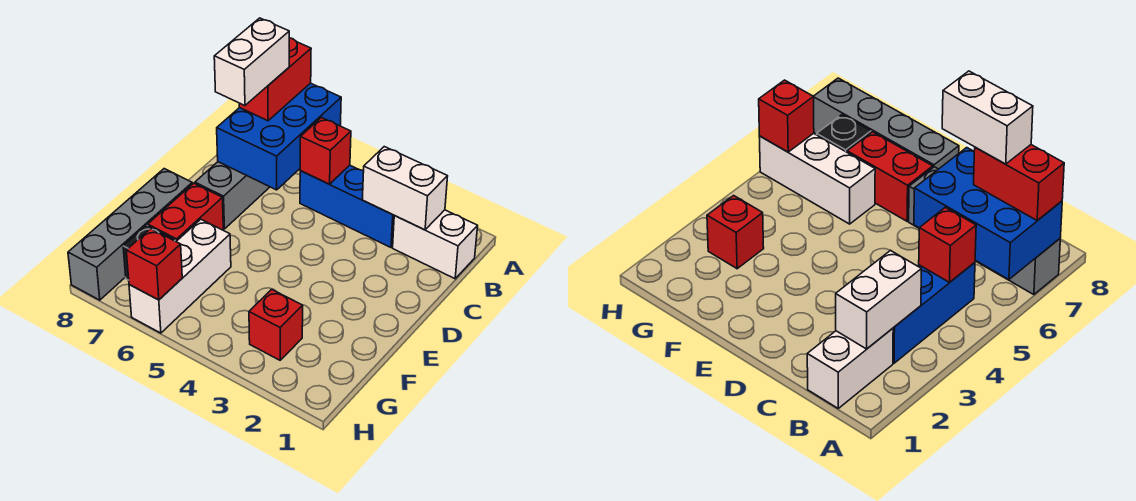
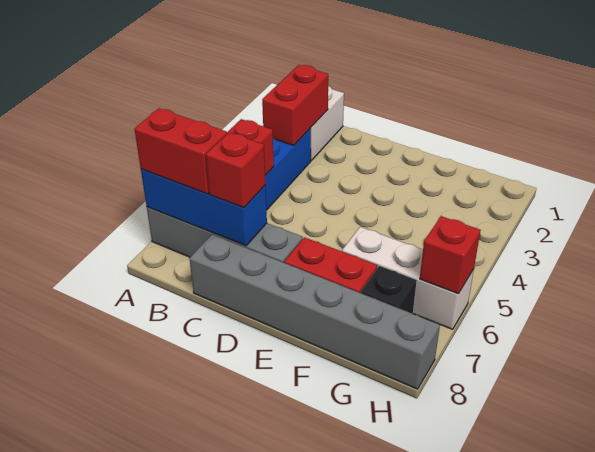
blue 2x3 brick [217,83,341,190] -> blue 1x3 brick [141,169,267,246]
white 1x2 brick [362,147,448,230] -> red 1x2 brick [262,65,328,145]
white 1x2 brick [214,18,289,106] -> none
grey 1x4 brick [68,169,192,300] -> grey 1x6 brick [189,234,440,389]
red 1x1 brick [249,289,303,360] -> red 1x1 brick moved to [206,132,265,208]

